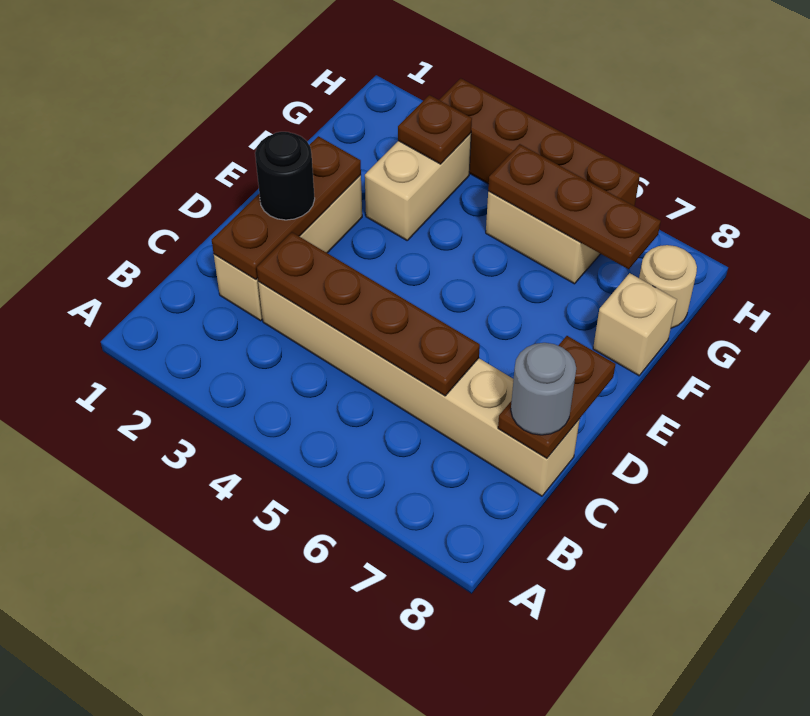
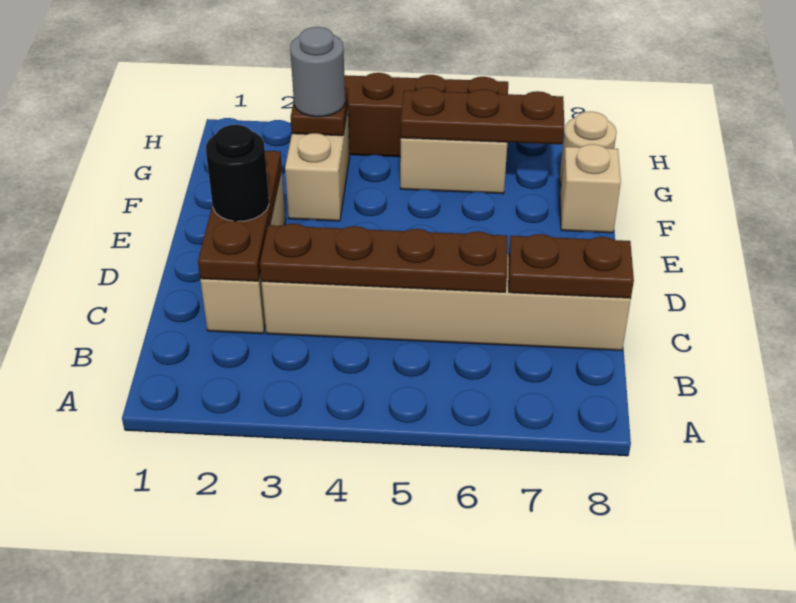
brown 1x2 plate [498,336,616,458] -> brown 1x2 plate turned to [509,234,634,298]
grey 1x1 round brick [511,343,576,435] -> grey 1x1 round brick moved to [290,27,345,117]

